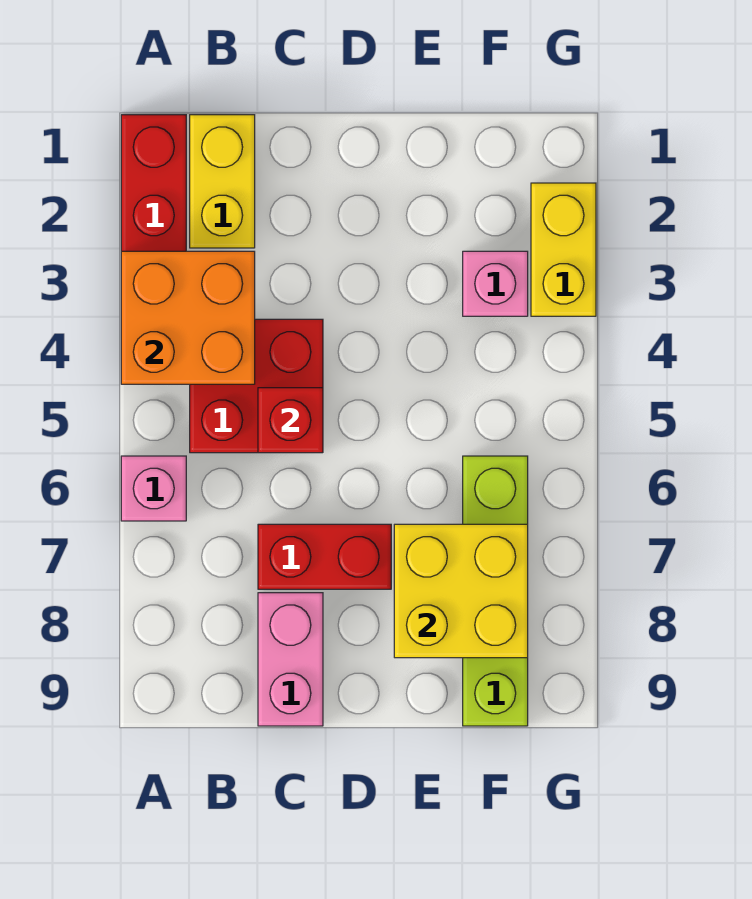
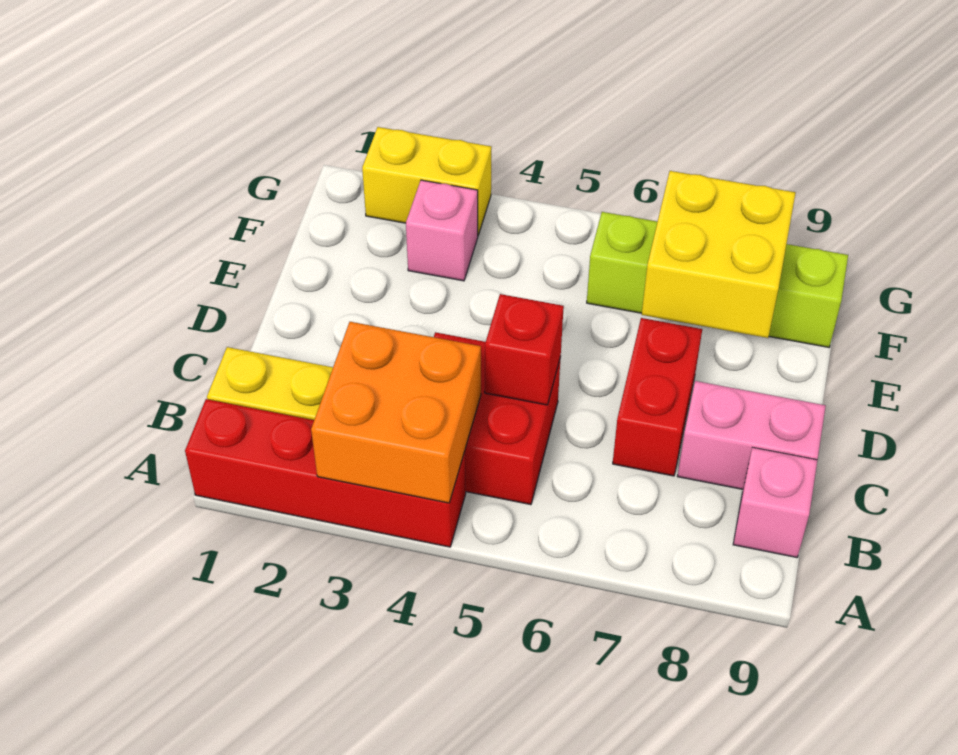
pink 1x1 brick [121,456,186,521] -> pink 1x1 brick moved to [733,447,817,557]

